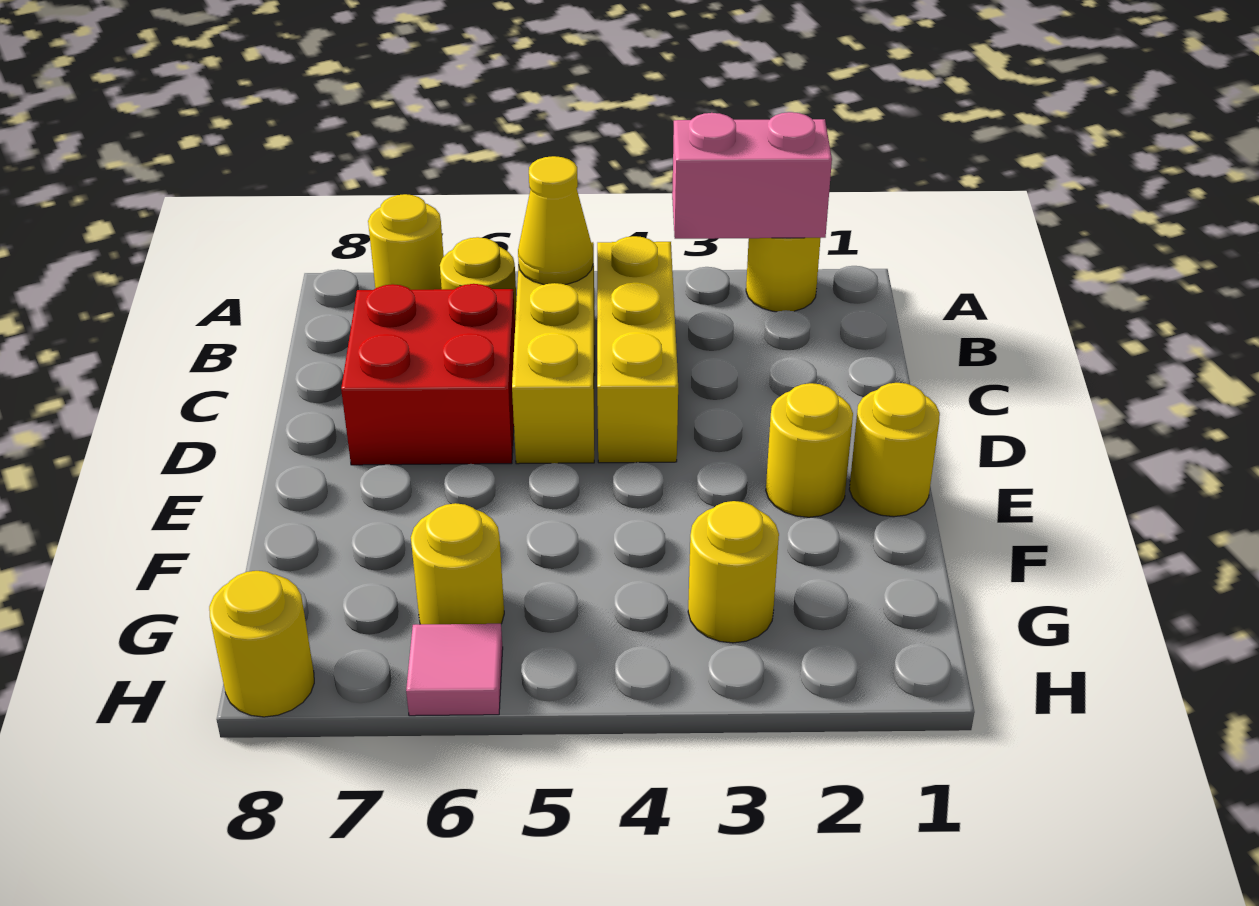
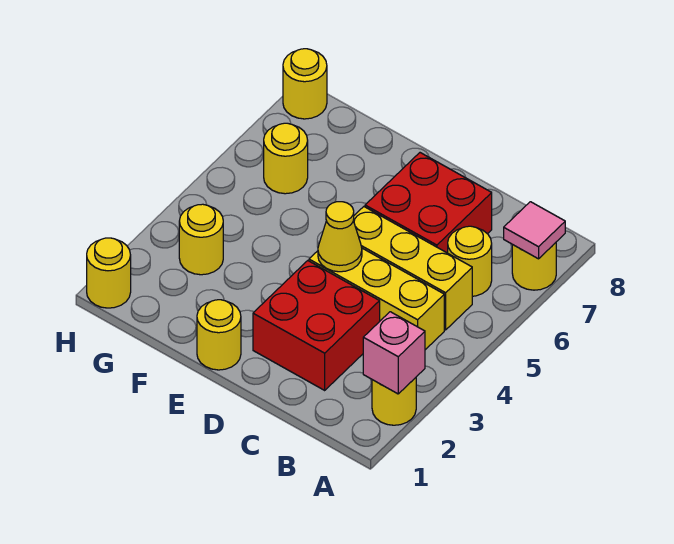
pink 1x2 brick [672,112,832,239] -> pink 1x1 brick [363,312,425,394]
yellow 1x1 cone [518,156,593,285] -> yellow 1x1 cone moved to [318,202,362,272]
none -> red 2x2 brick [253,261,380,390]
yellow 1x1 round brick [766,383,853,517] -> yellow 1x1 round brick moved to [87,238,131,308]
pink 1x1 tile [406,624,503,716] -> pink 1x1 tile moved to [504,202,565,259]

